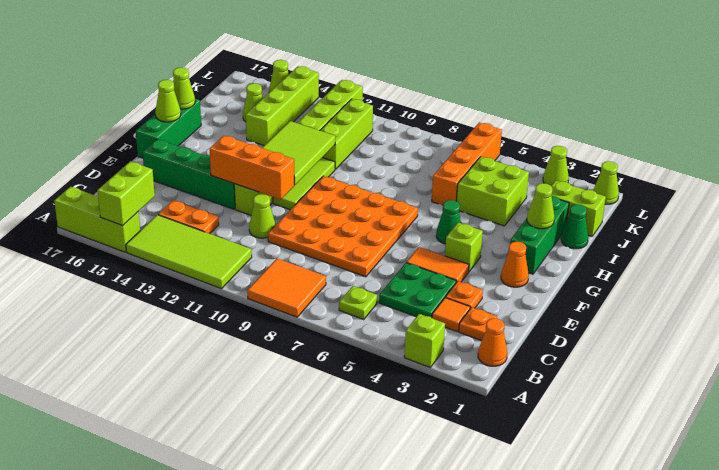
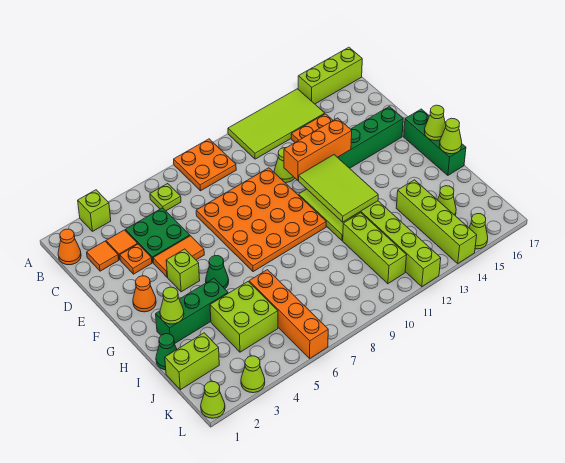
orange 2x2 tile [247,258,326,317] -> orange 2x2 plate [174,139,236,191]
lime 1x2 brick [97,161,155,225] -> none
orange 1x1 plate [459,307,497,341] -> orange 1x1 tile [87,241,119,271]
green 1x3 brick [510,196,569,274] -> green 1x3 brick turned to [156,278,228,344]

